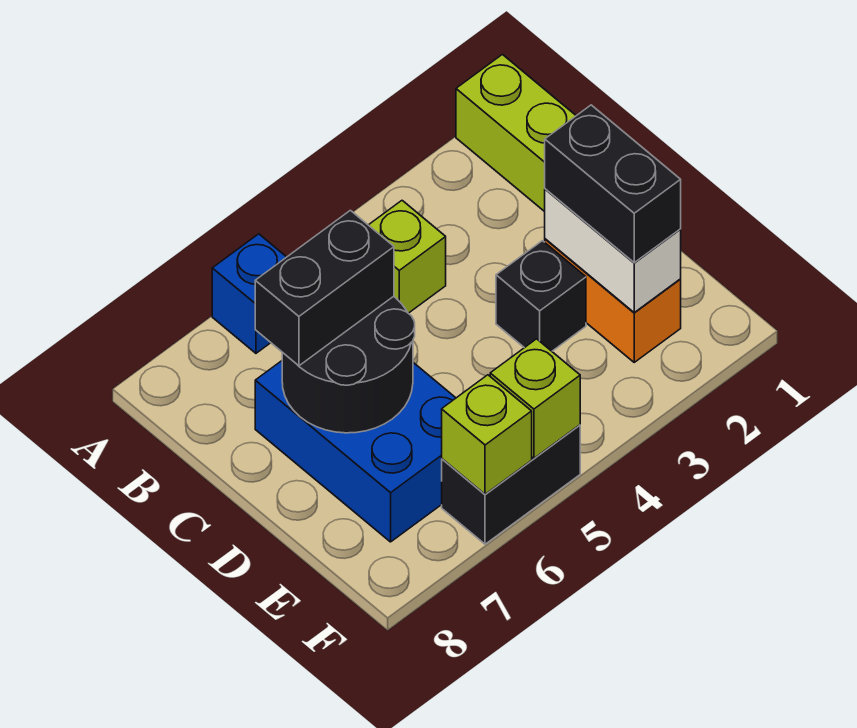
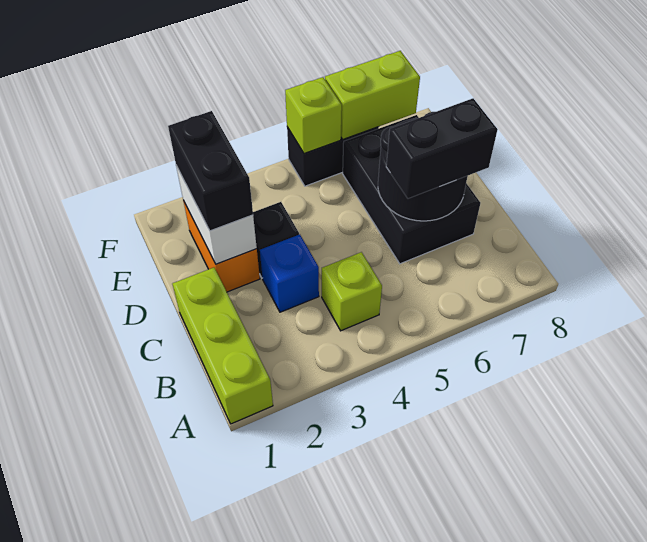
blue 1x1 brick [212,234,286,353] -> blue 1x1 brick moved to [260,234,319,312]
blue 2x3 brick [255,361,456,542] -> black 2x3 brick [343,115,480,264]
lime 1x1 brick [442,375,532,494] -> lime 1x2 brick [325,51,420,139]

